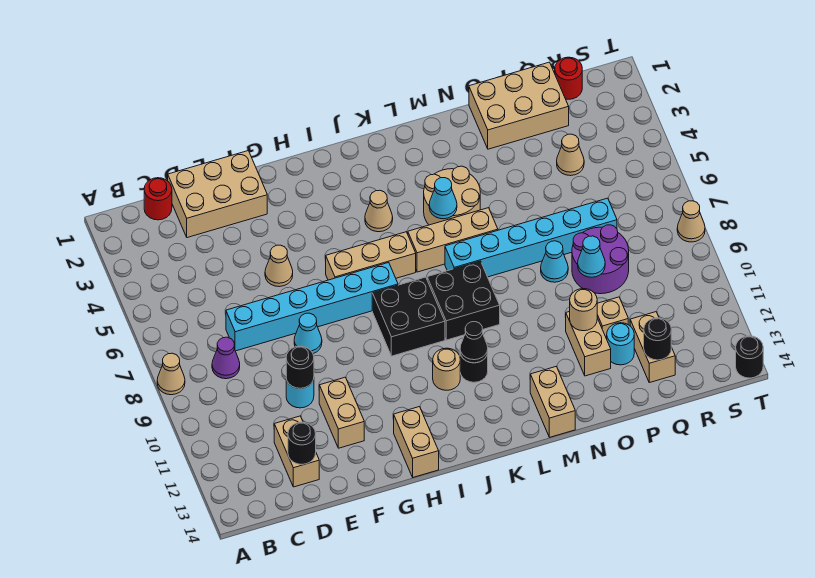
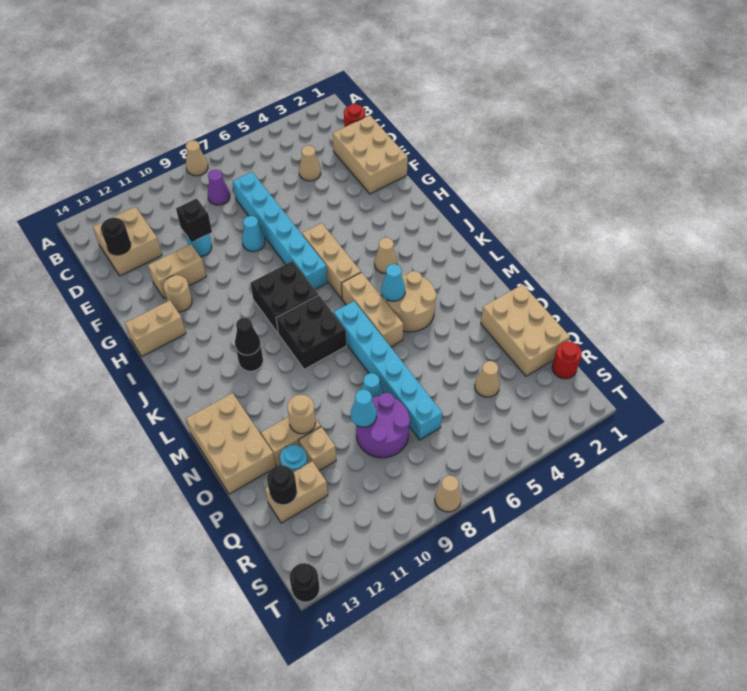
tan 1x2 brick [274,416,319,487] -> tan 2x2 brick [93,207,162,276]
black 1x1 round brick [286,346,314,388] -> black 1x1 brick [176,199,212,242]
tan 1x1 cone [265,245,293,287] -> tan 1x1 cone moved to [299,146,321,181]
tan 1x1 round brick [433,348,460,390] -> tan 1x1 round brick moved to [164,275,192,312]
tan 1x2 brick [530,367,575,437] -> tan 2x3 brick [186,393,276,494]

